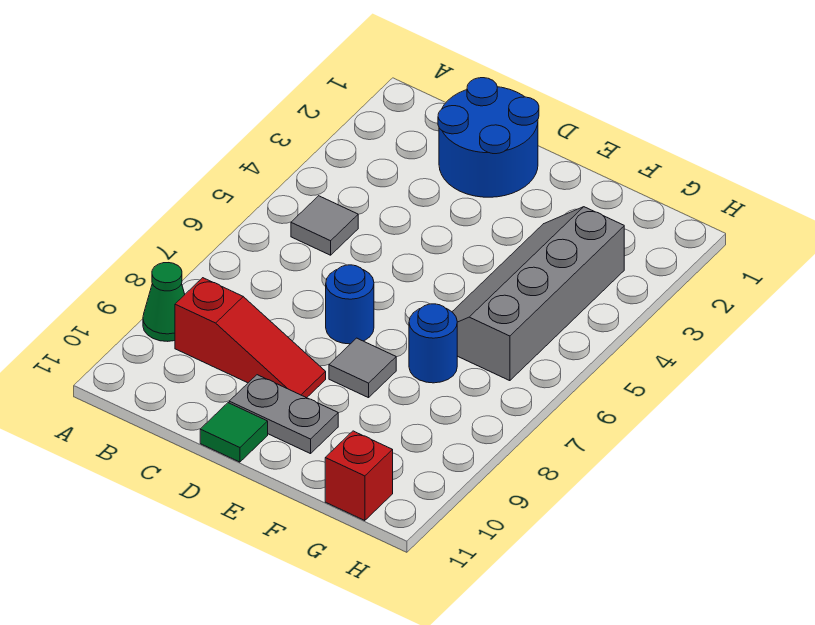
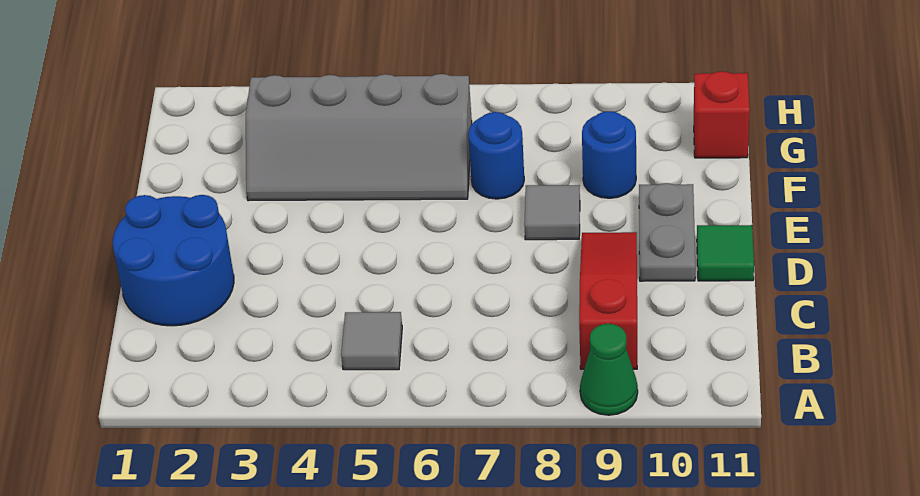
blue 1x1 round brick [326,265,374,344] -> blue 1x1 round brick moved to [582,111,636,198]

